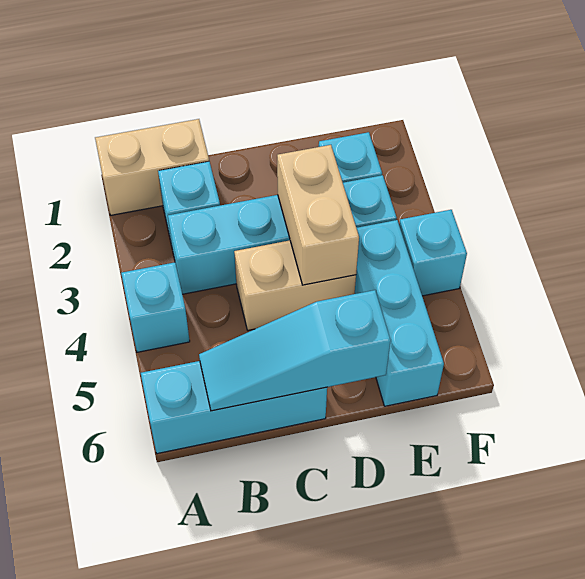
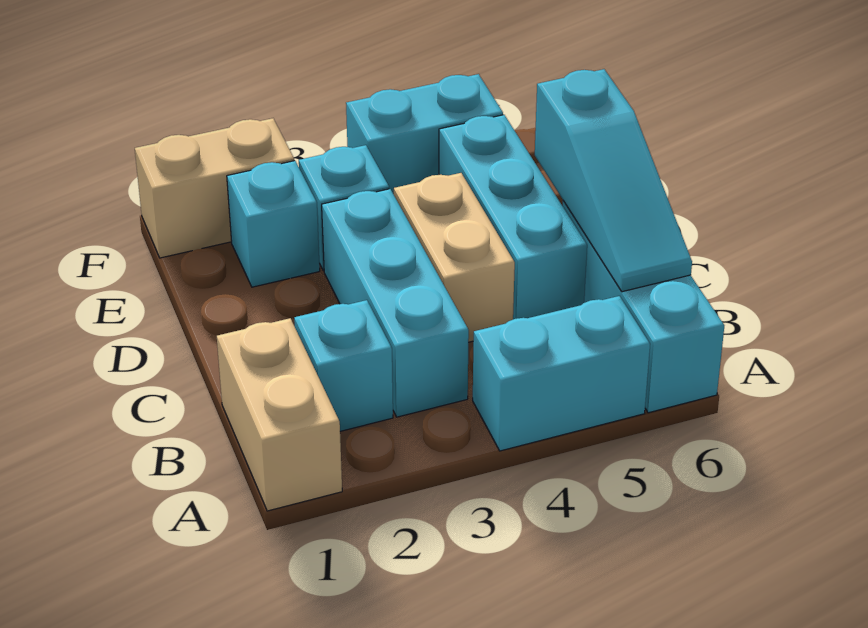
cyan 1x1 brick [121,262,190,352] -> cyan 1x2 brick [473,296,650,451]
tan 1x2 brick [277,145,359,285] -> tan 1x2 brick moved to [135,118,294,258]
cyan 1x3 brick [355,220,444,406] -> cyan 1x3 brick turned to [439,115,587,319]
cyan 1x1 brick [399,210,467,296] -> cyan 1x2 brick [346,74,503,194]

